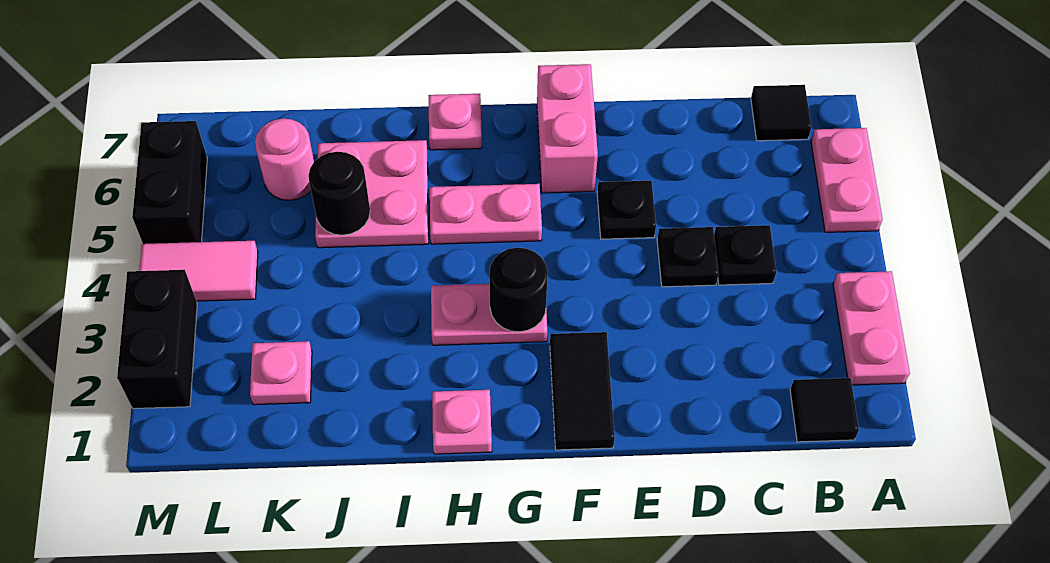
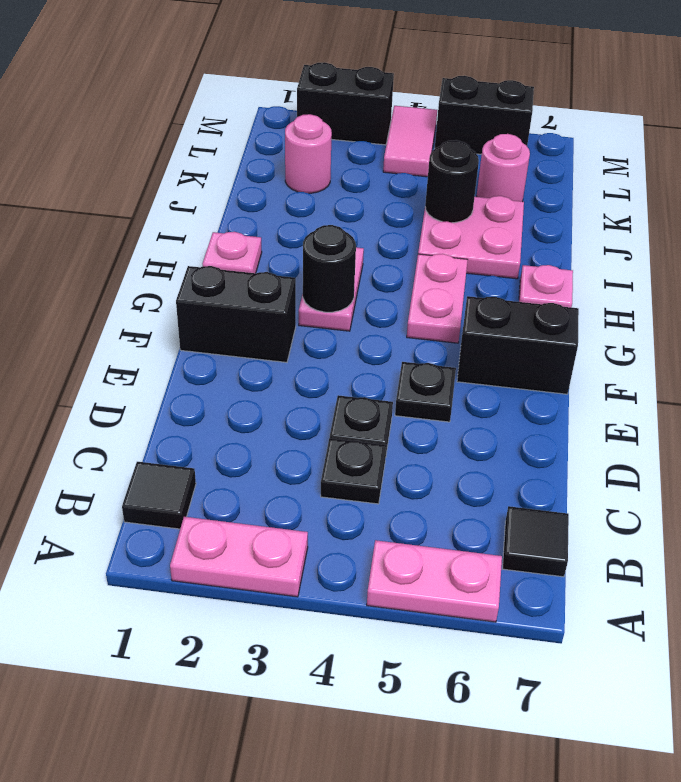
black 1x2 tile [550,332,615,450] -> black 1x2 brick [176,266,296,362]
pink 1x2 brick [537,64,598,193] -> black 1x2 brick [457,296,579,394]
pink 1x1 plate [250,341,312,405] -> pink 1x1 round brick [285,114,332,193]

